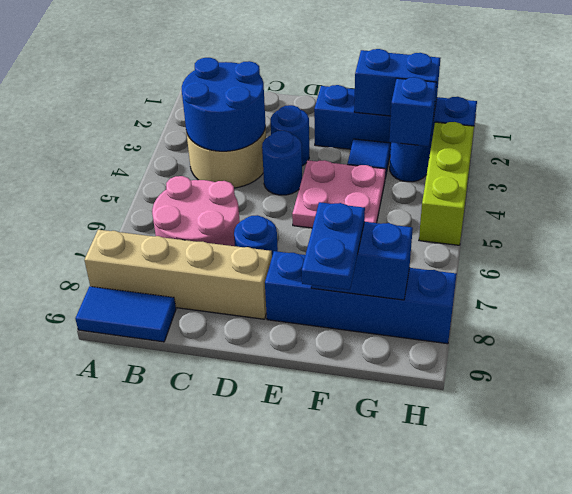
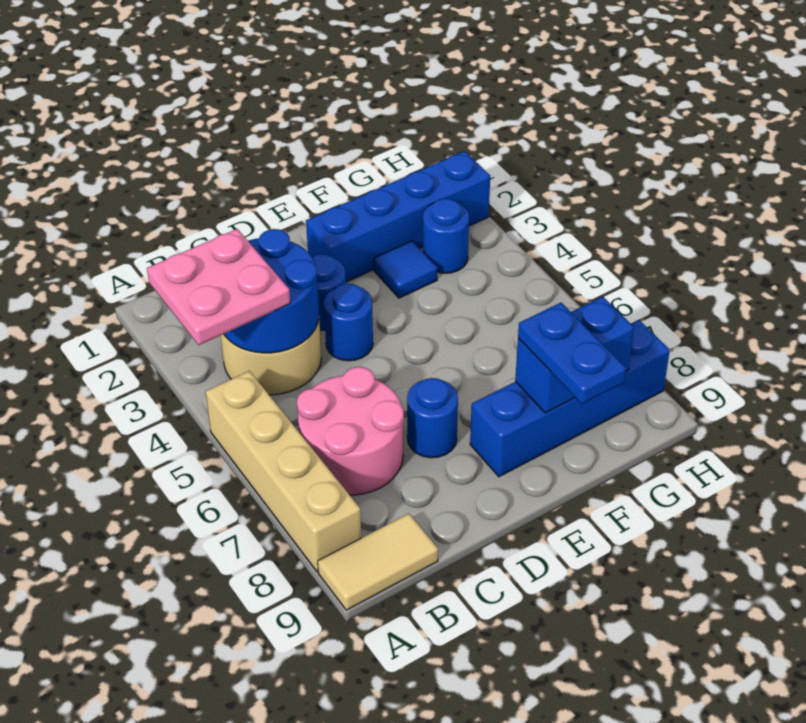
tan 1x4 brick [84,230,272,319] -> tan 1x4 brick turned to [206,371,361,572]
blue 1x2 tile [75,286,176,342] -> tan 1x2 tile [318,514,438,610]
pink 2x2 plate [292,160,386,228] -> pink 2x2 plate moved to [147,229,290,345]
blue 1x2 brick [354,49,440,116] -> none
blue 1x1 brick [389,77,437,146] -> none
lime 1x3 brick [419,122,474,245] -> none

